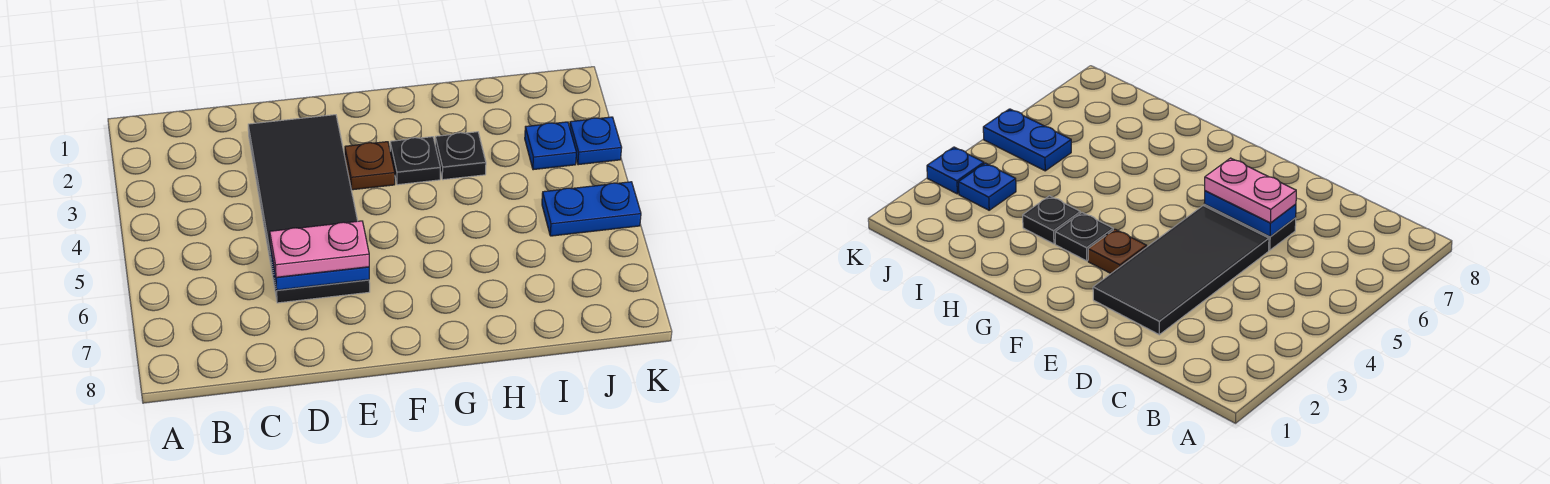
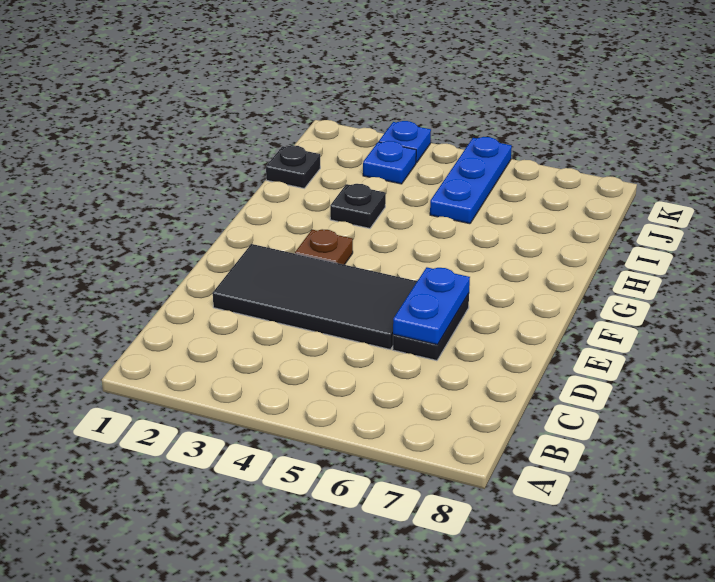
pink 1x2 plate [270,221,369,277] -> none
black 1x1 plate [390,137,440,185] -> black 1x1 plate moved to [266,145,320,188]
blue 1x2 plate [542,182,641,236] -> blue 1x3 plate [430,137,512,224]

